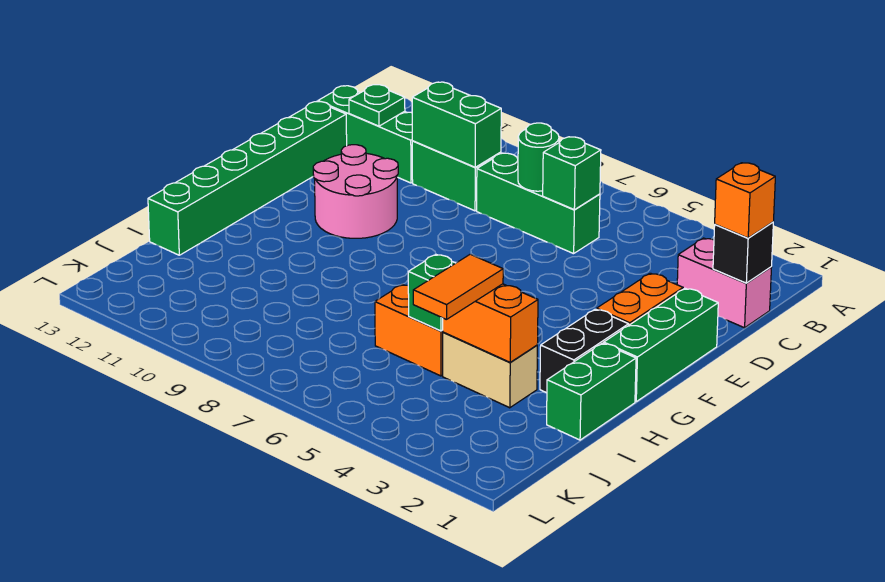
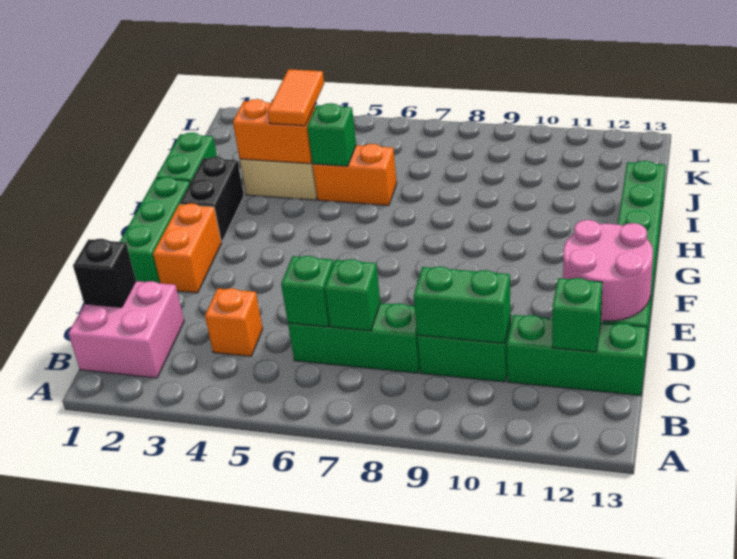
pink 1x2 brick [677,238,772,328] -> pink 2x2 brick [68,281,184,378]
orange 1x1 brick [715,163,775,238] -> orange 1x1 brick moved to [205,288,263,356]
green 1x1 round brick [518,123,559,191] -> green 1x1 brick [325,259,380,331]
green 1x1 plate [349,85,405,126] -> green 1x1 brick [552,278,602,352]
pink 2x2 round brick [313,145,398,238] -> pink 2x2 round brick moved to [563,220,653,321]

